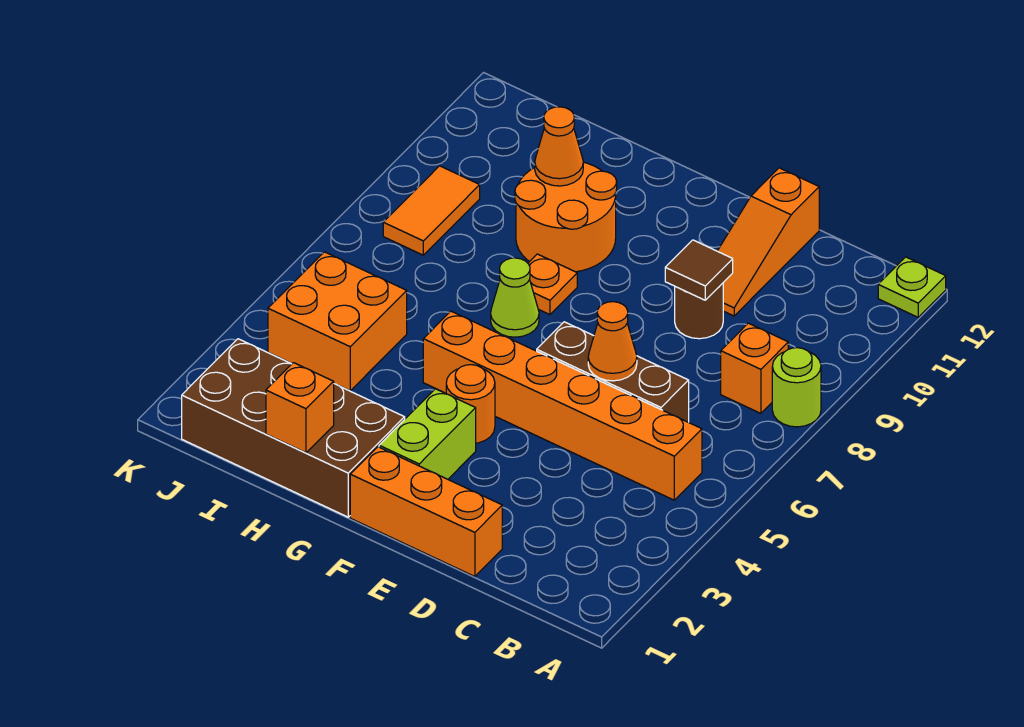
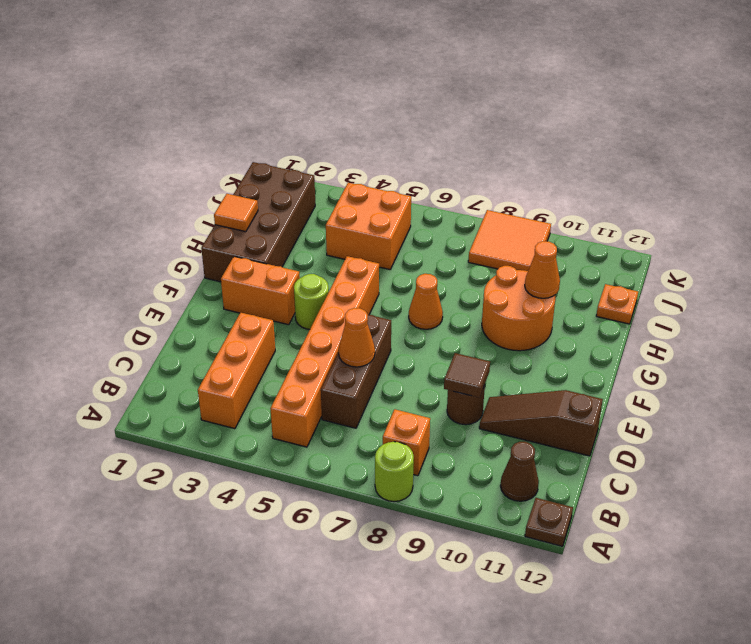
lime 1x1 plate [878,257,946,317] -> brown 1x1 plate [525,498,573,546]
none -> brown 1x1 cone [501,442,539,501]
orange 1x3 brick [350,447,502,577] -> orange 1x3 brick moved to [198,312,275,429]
orange 1x3 slope [718,168,819,316] -> brown 1x3 slope [479,390,603,456]
lime 1x2 brick [379,389,476,479] -> orange 1x2 brick [221,256,300,325]
orange 1x1 round brick [446,365,495,443] -> lime 1x1 round brick [294,274,329,329]
lime 1x1 cone [491,258,539,337] -> orange 1x1 cone [409,274,443,329]
orange 1x1 plate [528,254,577,315] -> orange 1x1 plate moved to [596,284,638,324]
orange 1x1 brick [266,363,334,453] -> orange 1x1 tile [214,194,258,232]
orange 1x2 tile [383,166,480,255] -> orange 2x2 tile [468,210,551,271]

